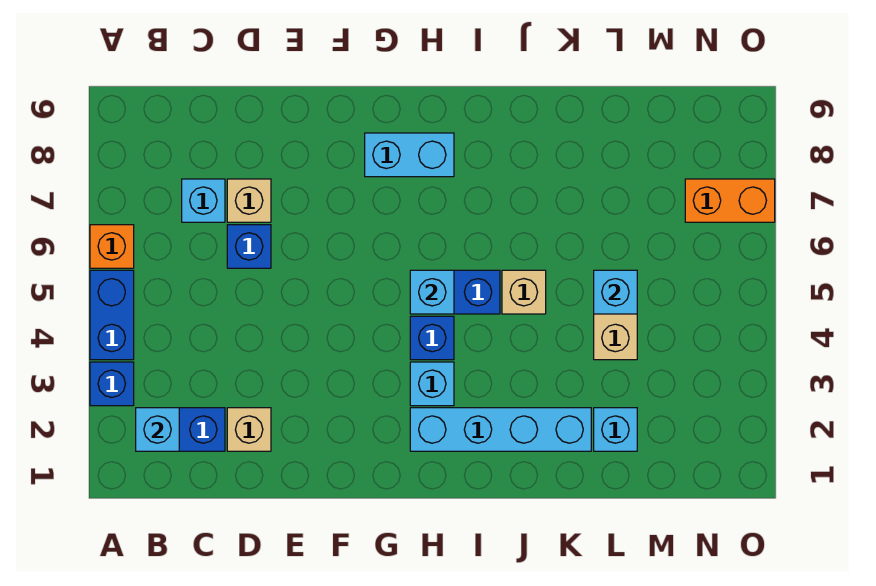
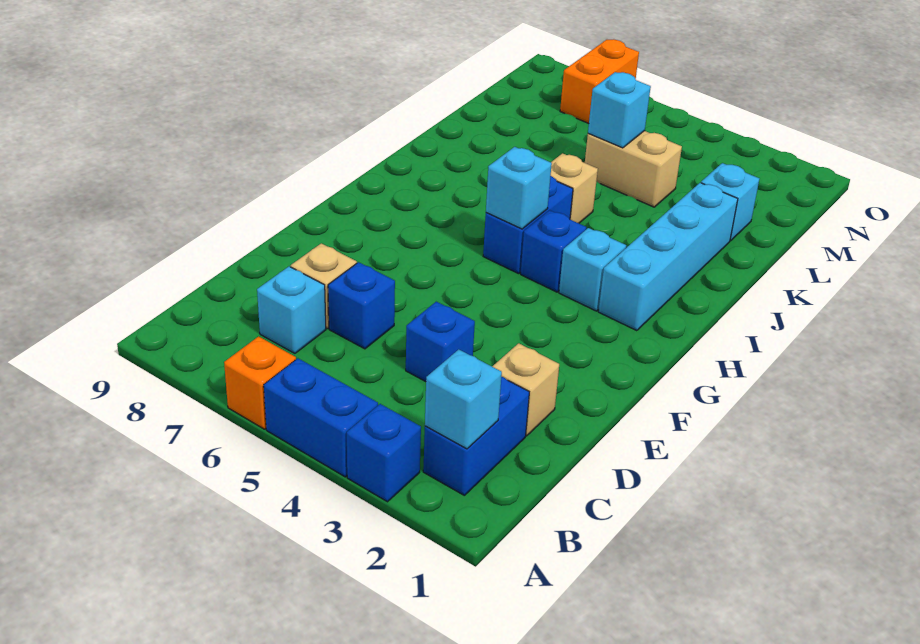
none -> blue 1x1 brick [406,302,475,382]
cyan 1x2 brick [365,133,454,177] -> none

